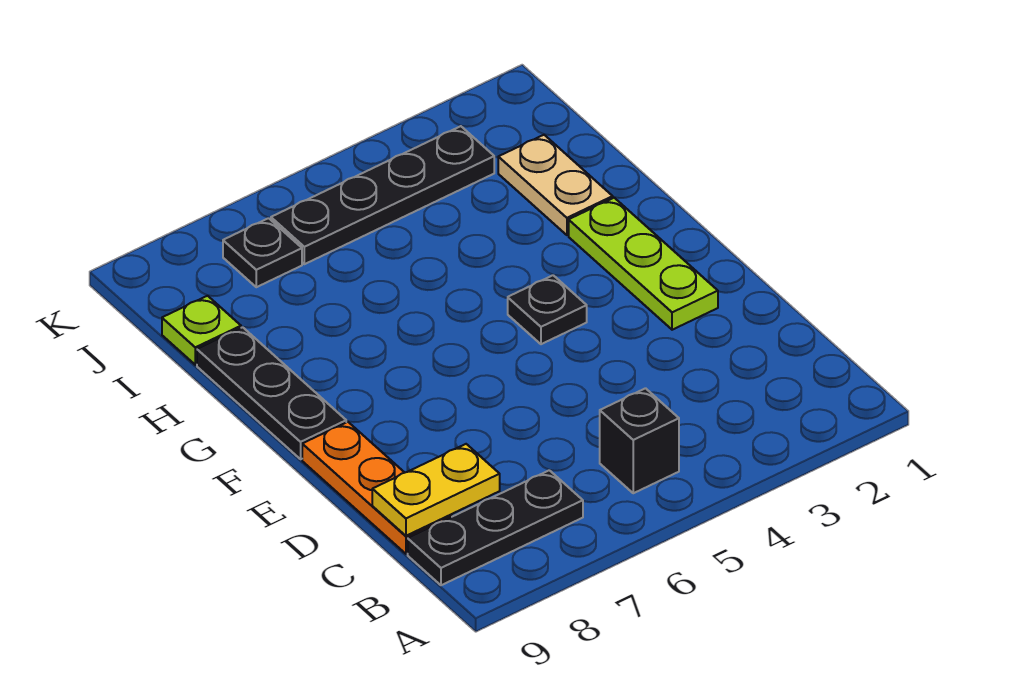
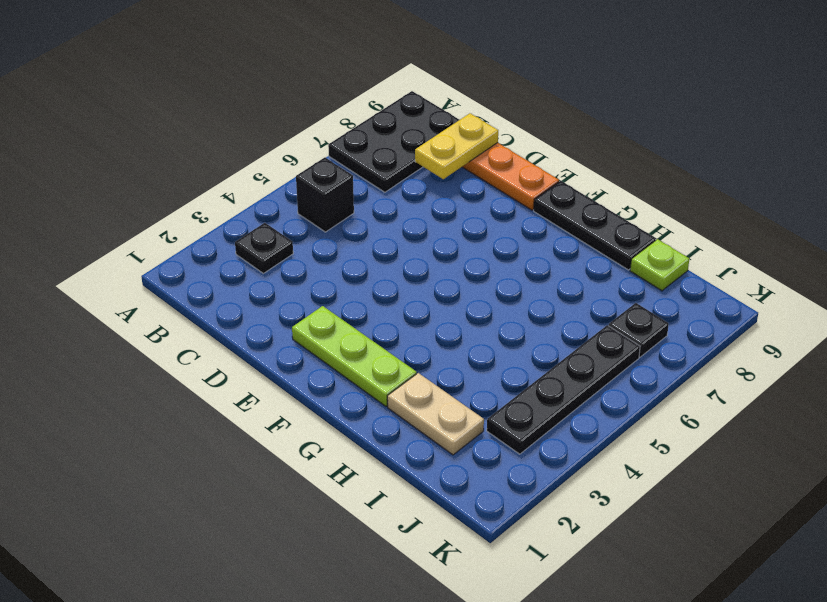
black 1x3 plate [408,470,583,585] -> black 2x3 plate [328,91,459,192]
black 1x1 plate [508,275,587,344] -> black 1x1 plate moved to [235,223,293,273]

